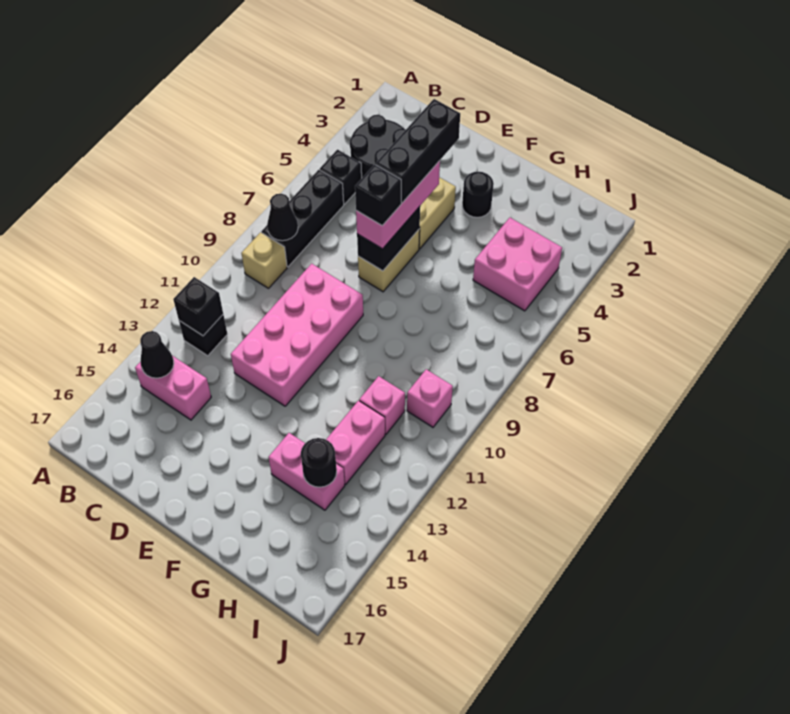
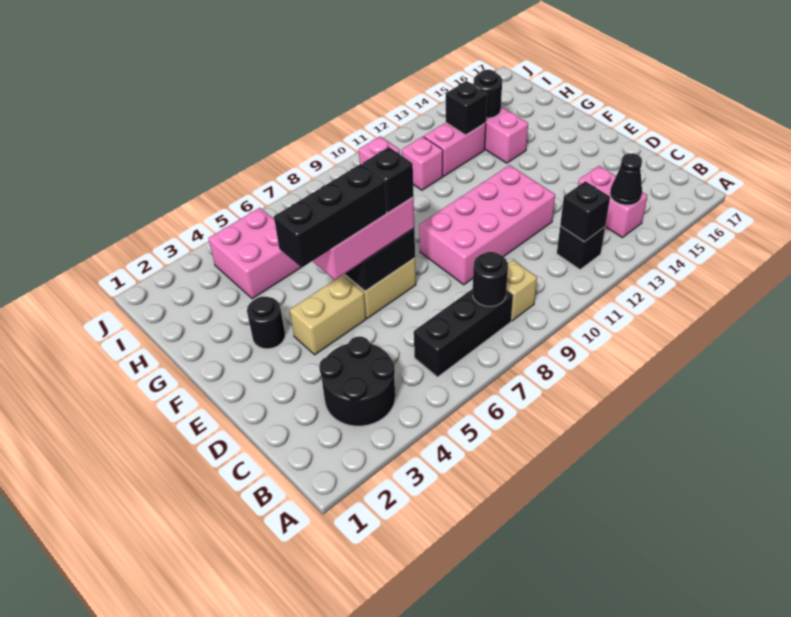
black 1x1 brick [320,150,362,204] -> black 1x1 brick moved to [446,81,487,135]
black 1x1 cone [267,194,298,241] -> black 1x1 round brick [473,252,508,306]

